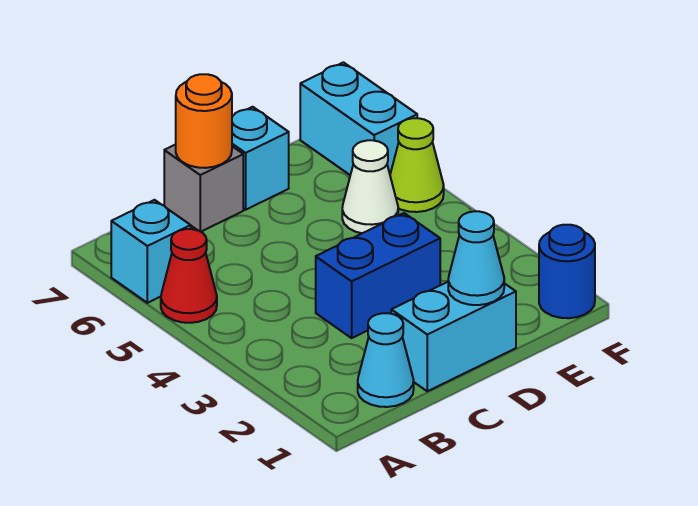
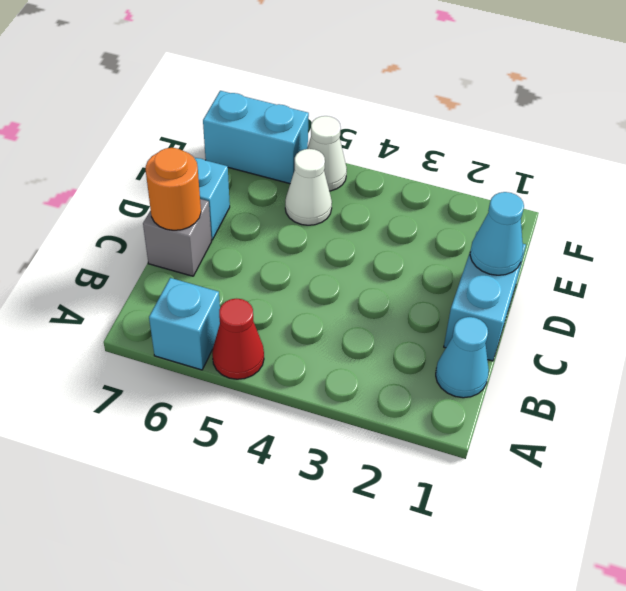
blue 1x2 brick [316,213,440,338] -> none
blue 1x1 round brick [539,225,595,318] -> none
lime 1x1 cone [390,118,444,212] -> white 1x1 cone [307,116,347,191]

